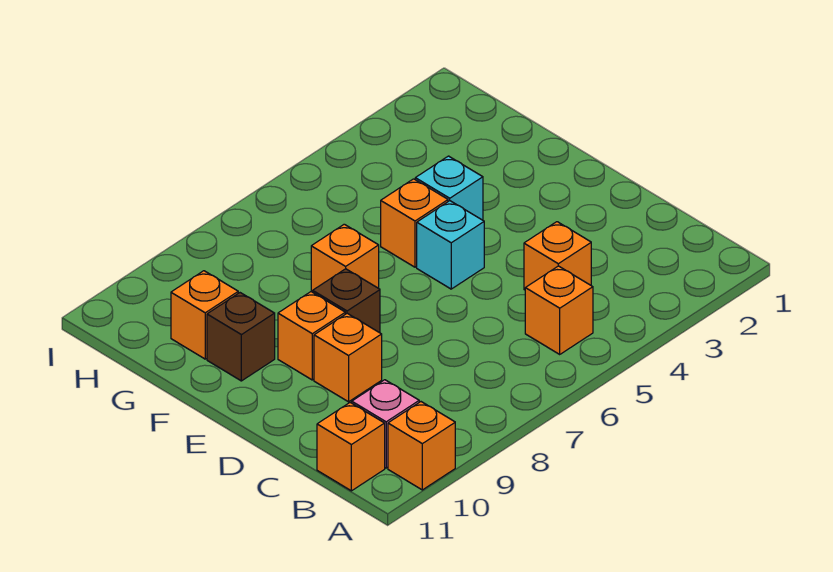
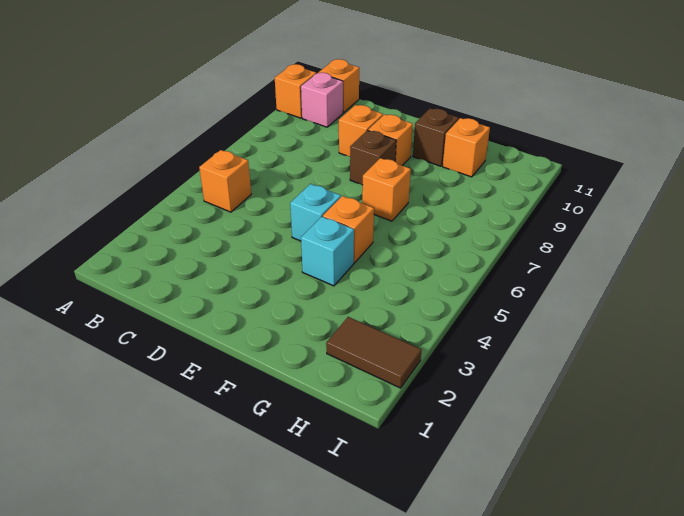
orange 1x1 brick [524,222,591,290] -> none
none -> brown 1x2 tile [326,317,421,388]

